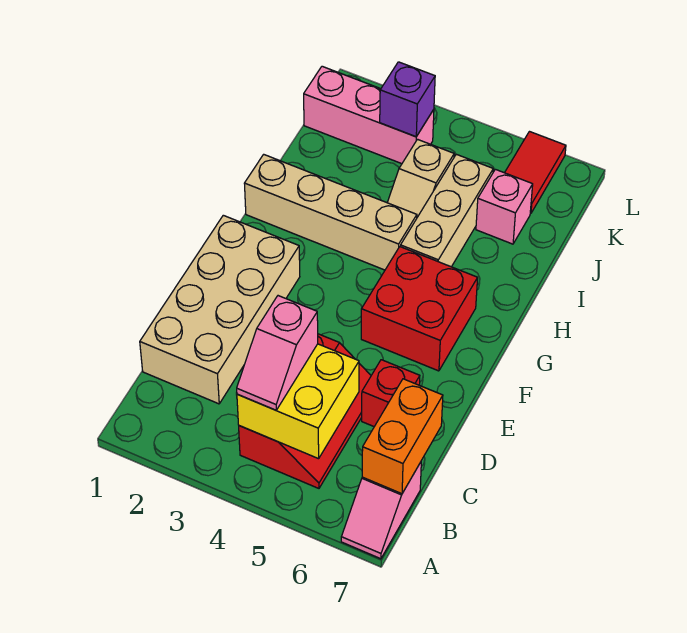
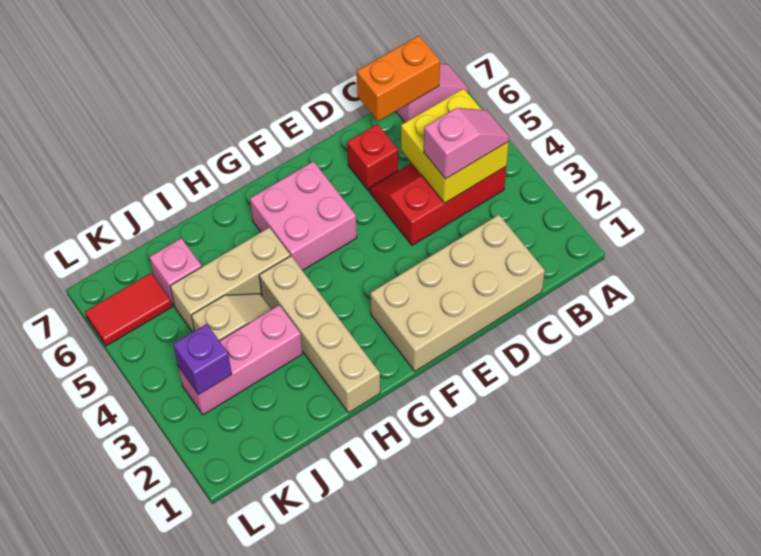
red 2x2 brick [361,247,478,371] -> pink 2x2 brick [250,161,357,270]
pink 1x3 brick [304,66,434,164] -> pink 1x3 brick turned to [178,305,302,415]

